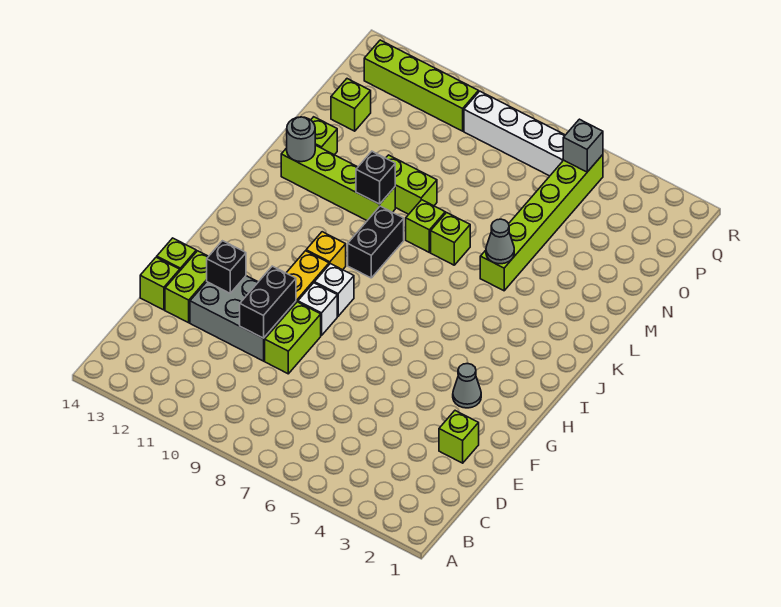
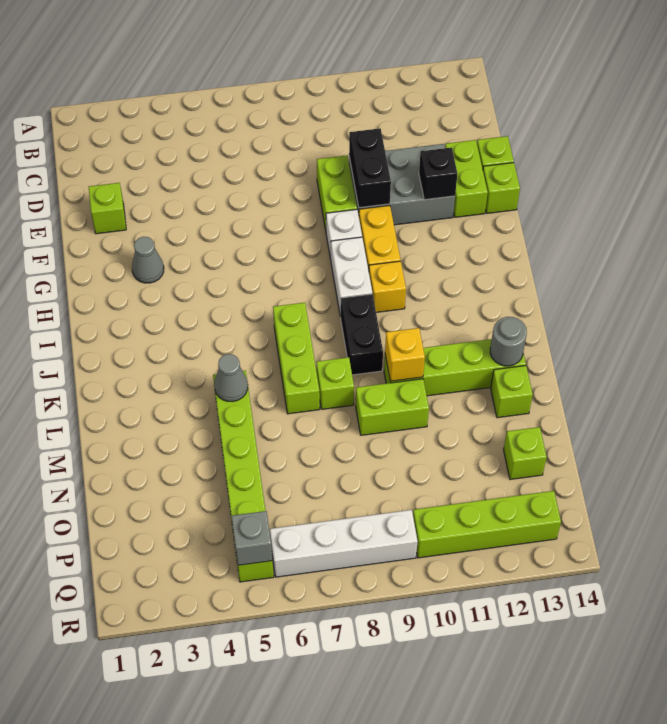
white 1x1 brick [315,264,354,316] -> white 1x2 brick [331,237,372,317]
lime 1x1 brick [431,213,470,265] -> lime 1x3 brick [273,303,320,414]
black 1x1 brick [356,151,395,204] -> yellow 1x1 brick [385,328,425,381]

